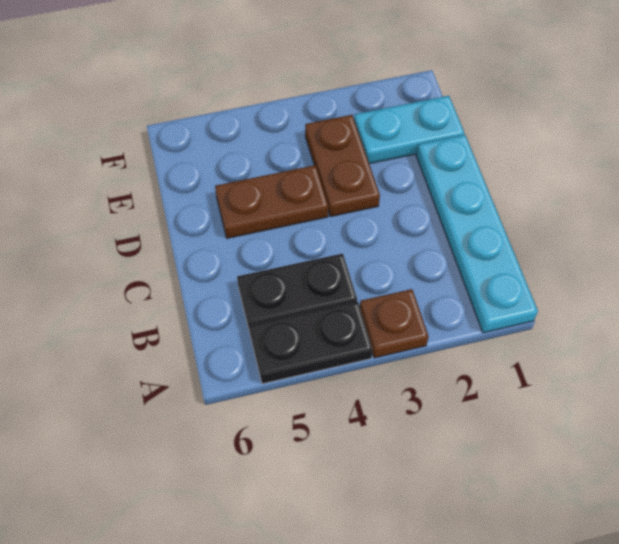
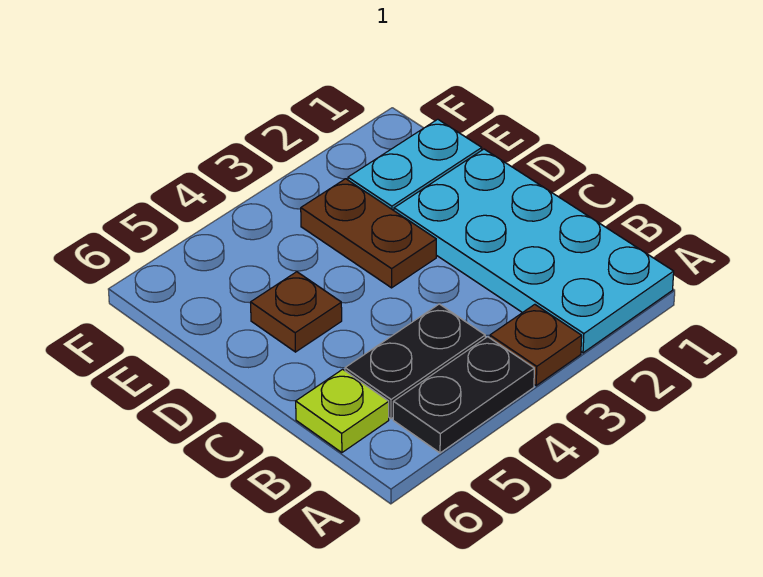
cyan 1x4 plate [416,135,538,333] -> cyan 2x4 plate [394,149,674,353]
none -> lime 1x1 plate [296,369,389,453]
brown 1x2 plate [215,165,328,238] -> brown 1x1 plate [251,272,342,352]

